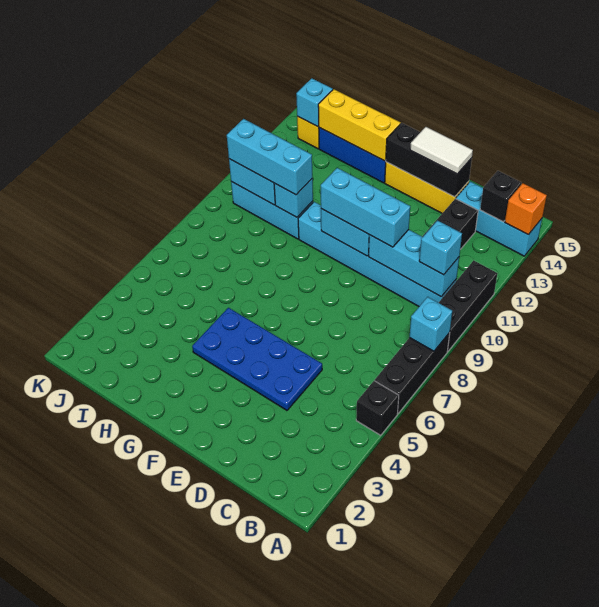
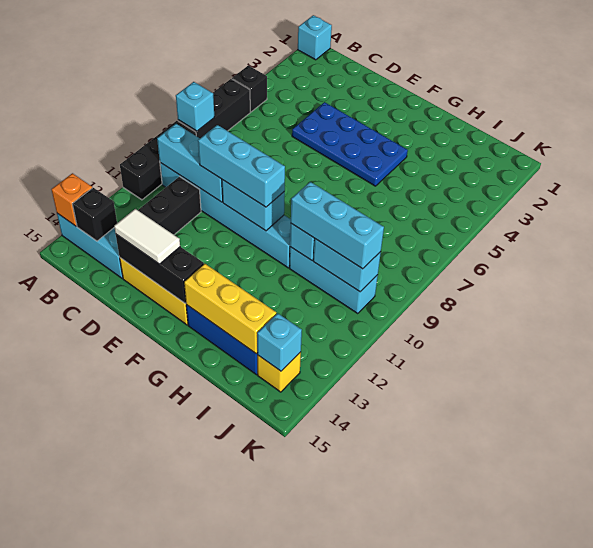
cyan 1x1 brick [419,220,462,275] -> cyan 1x1 brick moved to [298,15,332,60]

